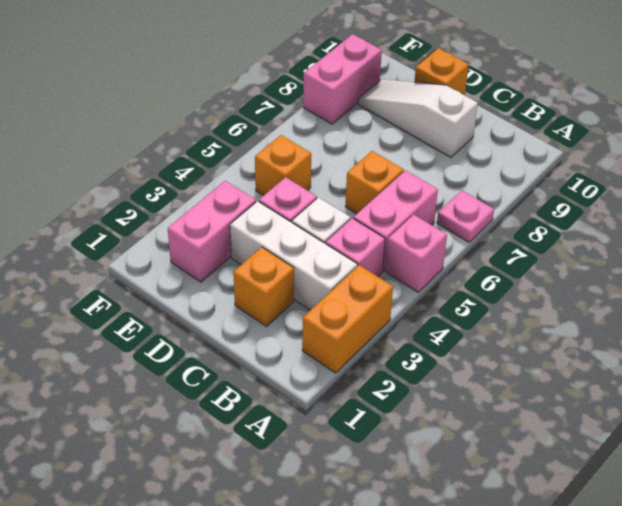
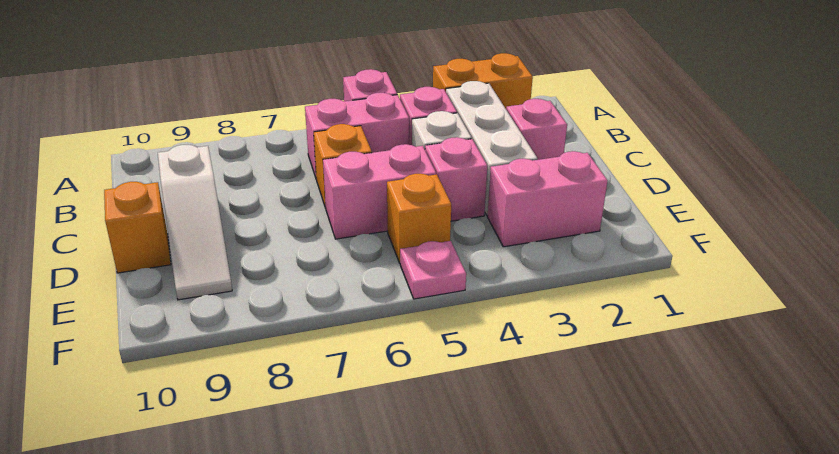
pink 1x1 plate [437,190,494,242] -> pink 1x1 plate moved to [400,241,466,299]
orange 1x1 brick [233,247,294,326] -> pink 1x1 brick [506,99,567,160]
pink 1x2 brick [303,34,382,124] -> pink 1x2 brick moved to [323,144,436,239]

